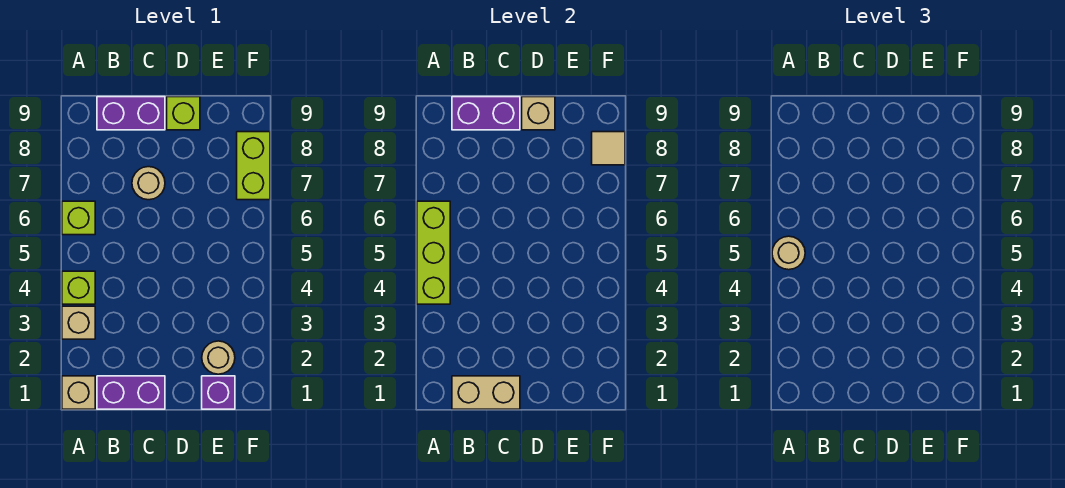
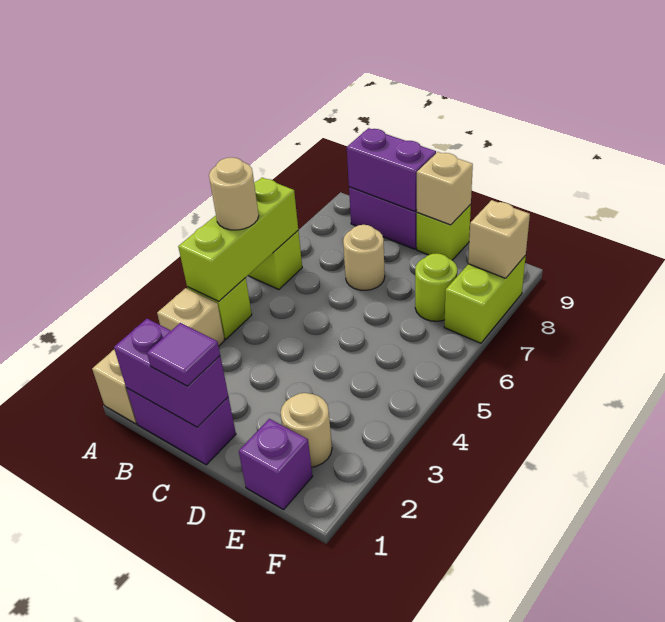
tan 1x2 brick [452,376,520,409] -> purple 1x2 brick [114,319,228,427]
none -> purple 1x1 tile [147,323,220,386]
none -> lime 1x1 round brick [415,253,457,321]
tan 1x1 tile [592,132,625,165] -> tan 1x1 brick [468,200,530,278]

